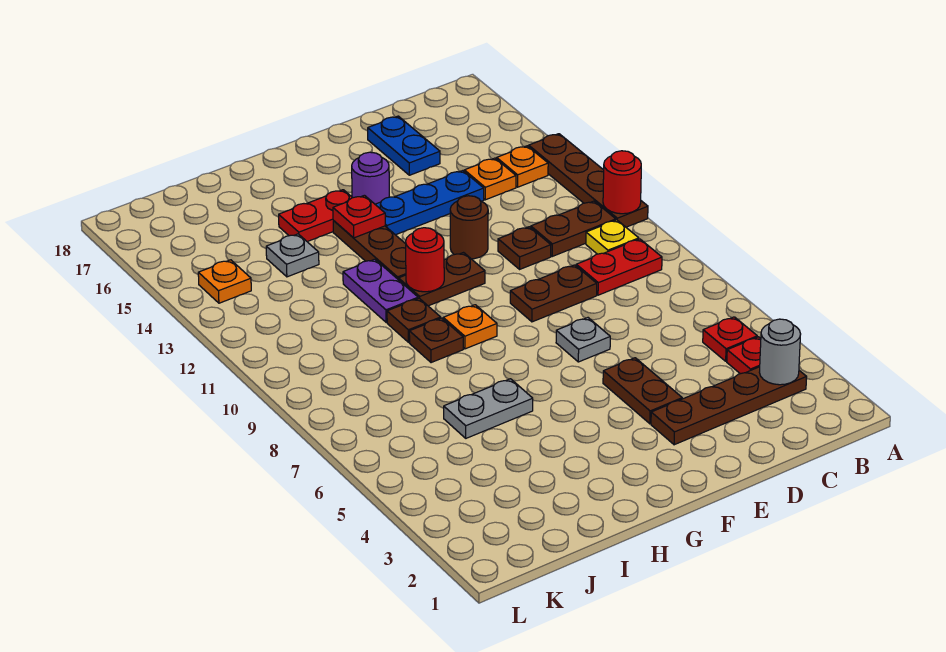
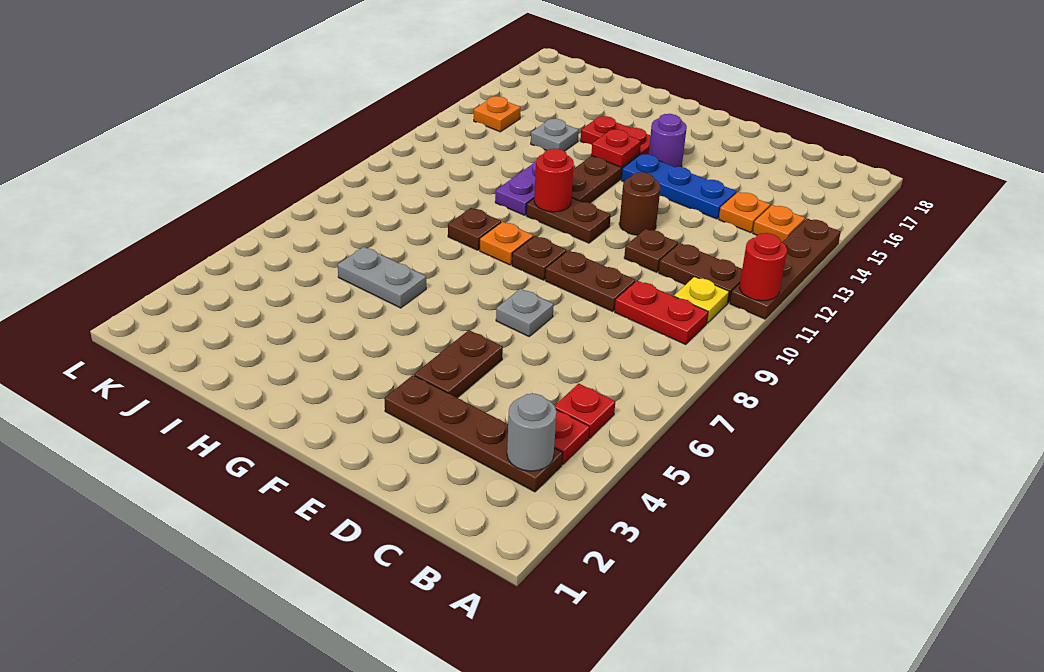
blue 1x2 plate [368,116,440,175] -> none
brown 1x1 plate [387,298,441,342] -> brown 1x1 plate moved to [512,236,567,280]

